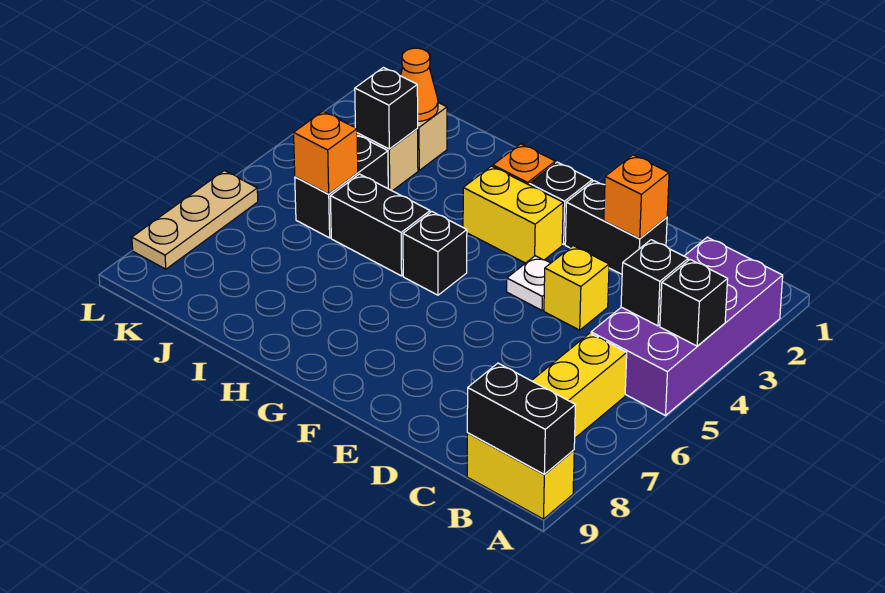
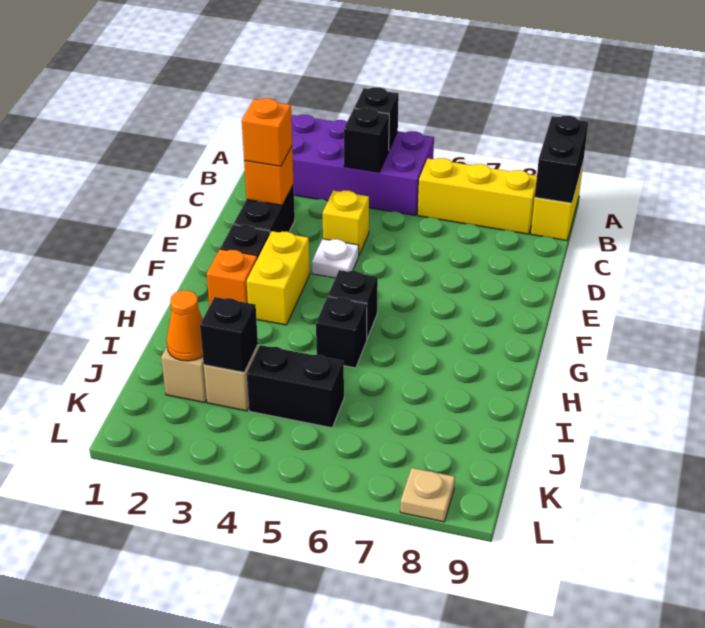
black 1x2 brick [330,174,430,276] -> black 1x1 brick [316,297,367,368]
orange 1x1 brick [294,111,358,194] -> orange 1x1 brick moved to [242,98,292,166]
tan 1x3 plate [132,171,258,269] -> tan 1x1 plate [400,468,455,522]

